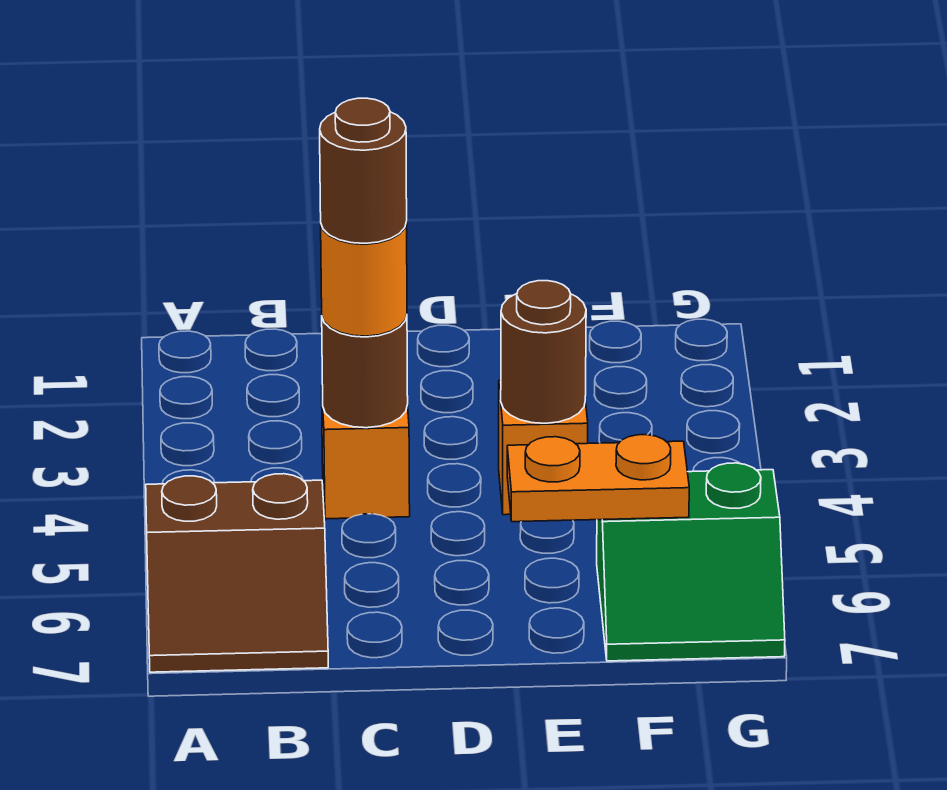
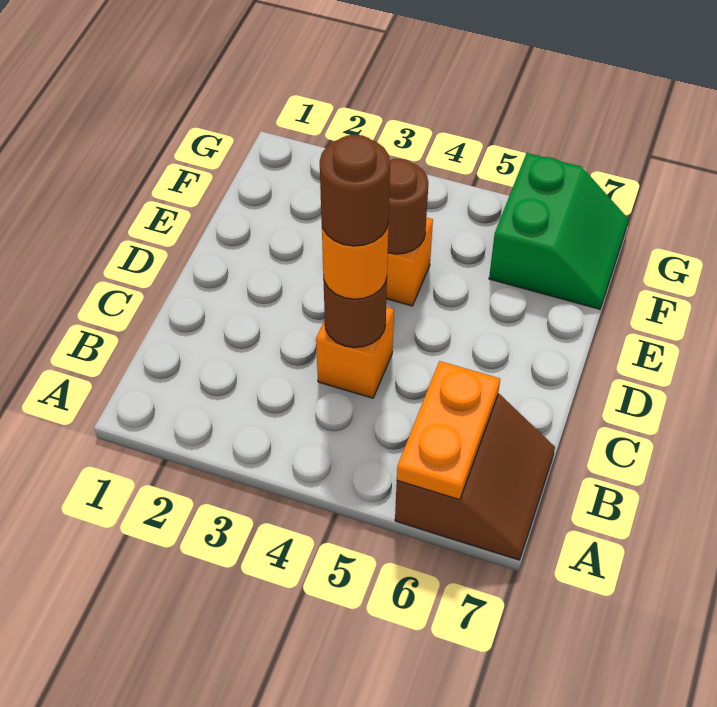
orange 1x2 plate [507,435,689,522] -> orange 1x2 plate moved to [397,361,500,500]

